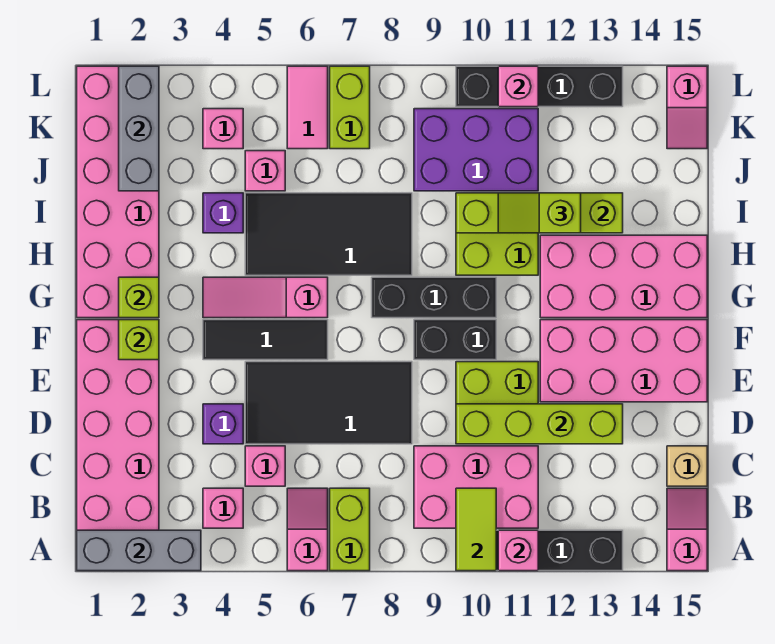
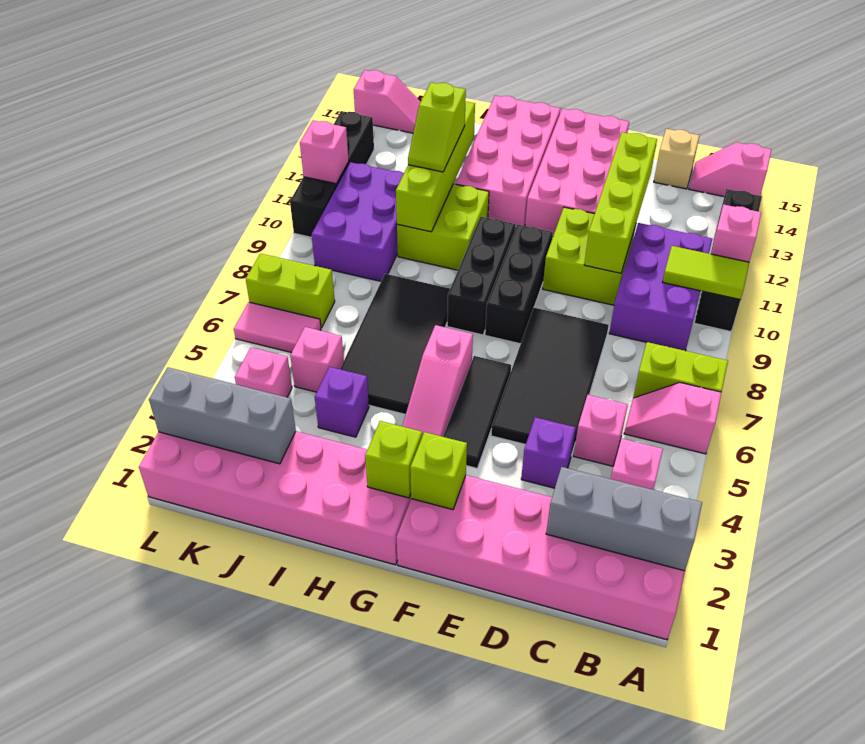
grey 1x3 brick [77,530,201,571] -> grey 1x3 brick turned to [546,467,702,571]
pink 2x3 brick [414,446,538,528] -> purple 2x3 brick [609,223,712,351]
black 1x2 brick [414,320,496,360] -> black 1x3 brick [485,225,553,344]

